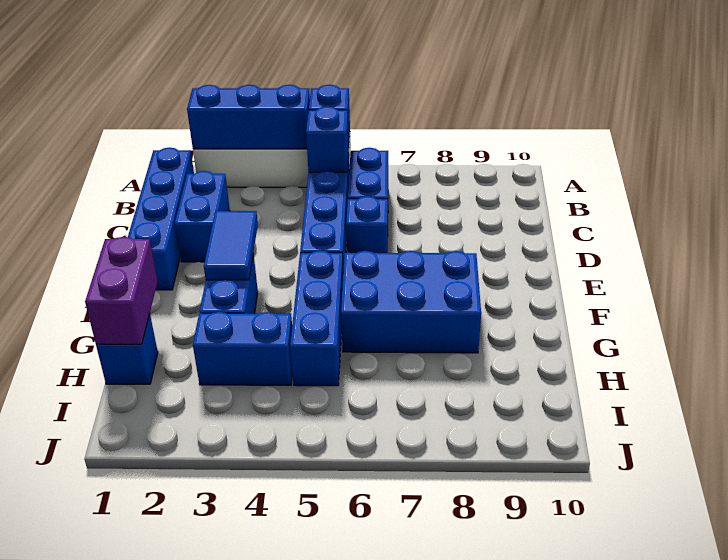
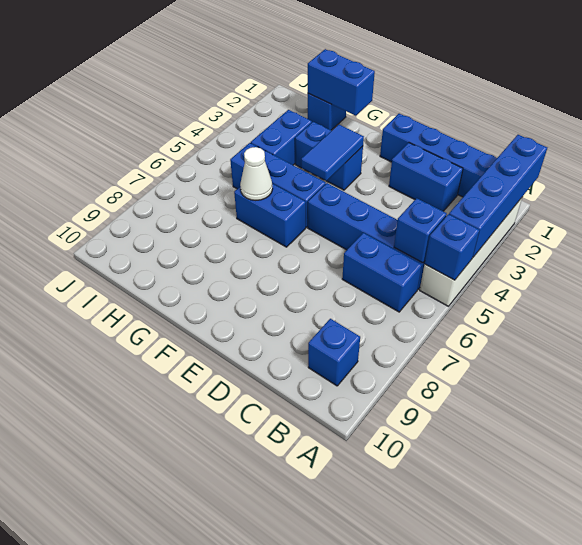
blue 1x3 brick [187,85,310,149] -> blue 1x4 brick [449,135,547,257]
blue 1x1 brick [346,196,388,253] -> blue 1x1 brick moved to [308,319,360,386]
blue 1x2 tile [204,211,258,280] -> blue 1x2 tile turned to [301,124,364,181]
blue 2x3 brick [341,251,481,353] -> blue 1x2 brick [234,184,306,247]
purple 1x2 brick [85,237,158,344] -> blue 1x2 brick [308,49,375,116]
none -> white 1x1 cone [240,147,273,200]

